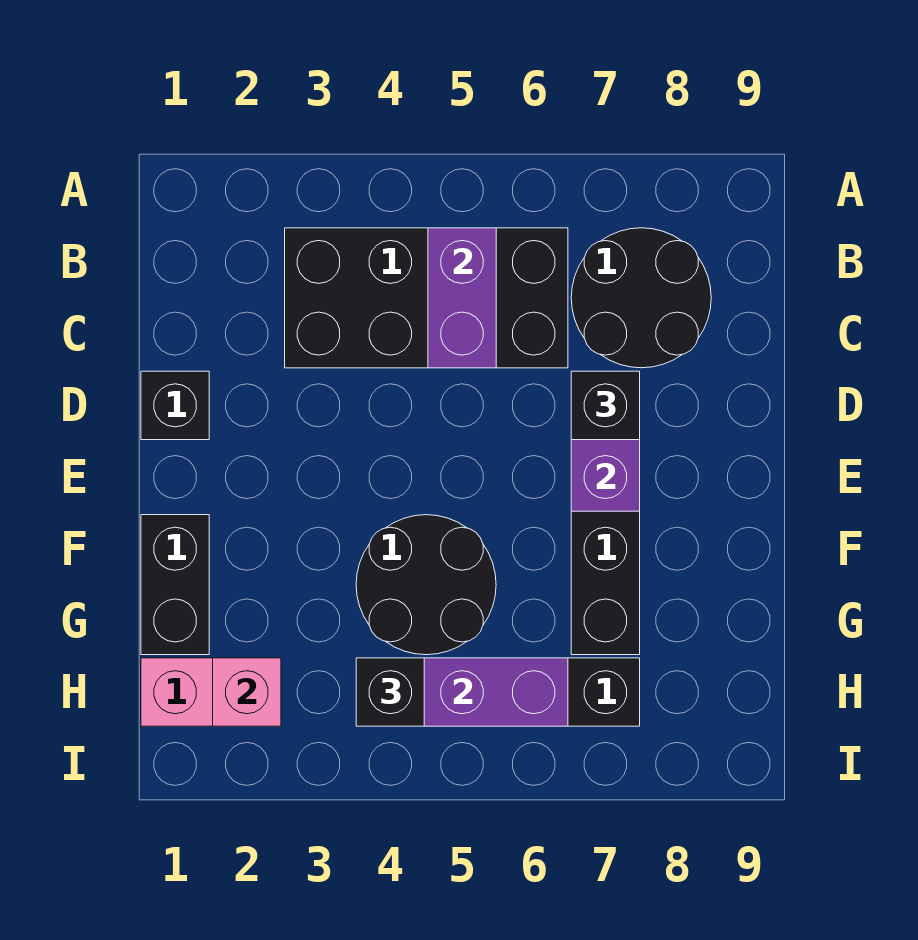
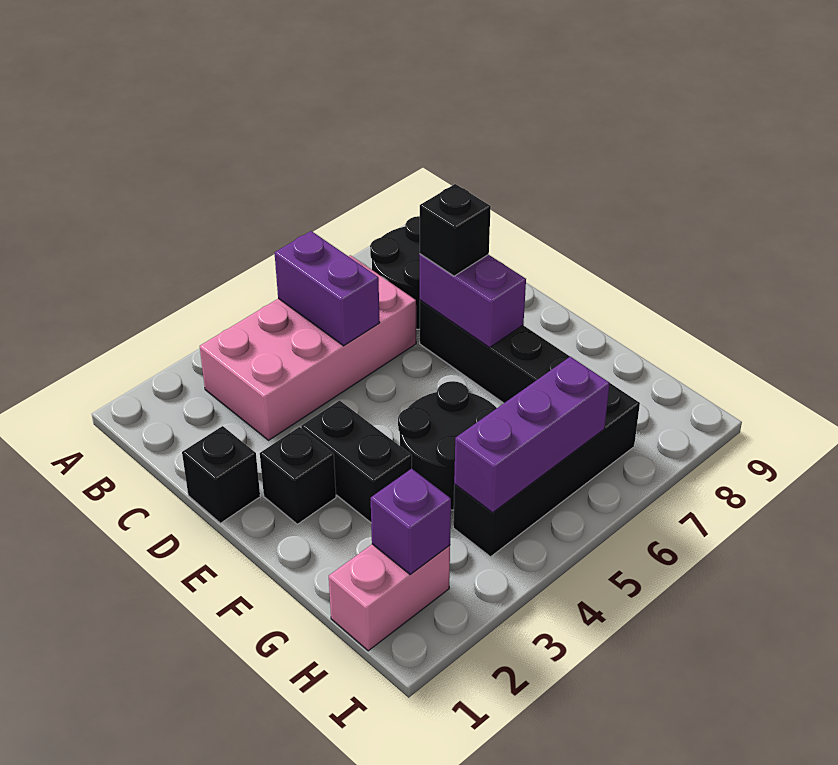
black 2x4 brick [285,228,568,368] -> pink 2x4 brick [200,255,416,440]
black 1x2 brick [141,515,209,655] -> black 1x2 brick moved to [301,401,412,522]
pink 1x1 brick [213,658,281,726] -> purple 1x1 brick [371,469,451,575]
black 1x1 brick [356,658,424,726] -> black 1x1 brick moved to [260,427,336,524]

